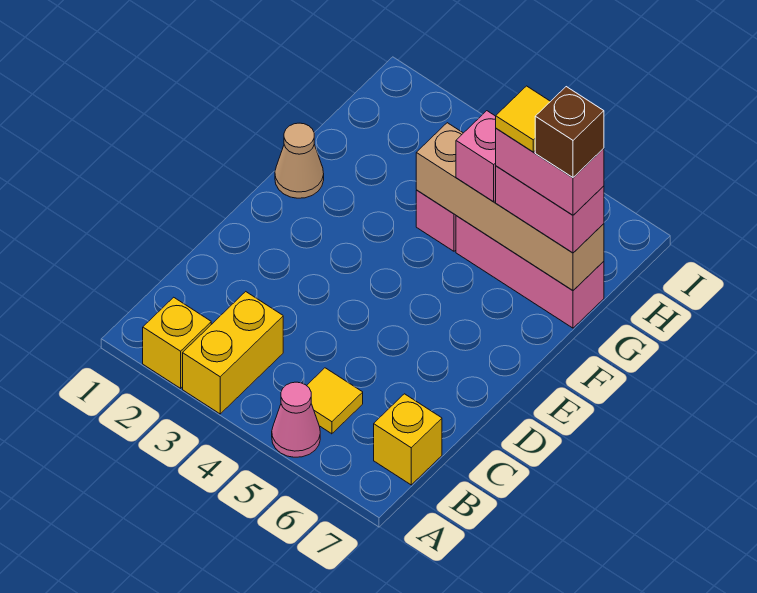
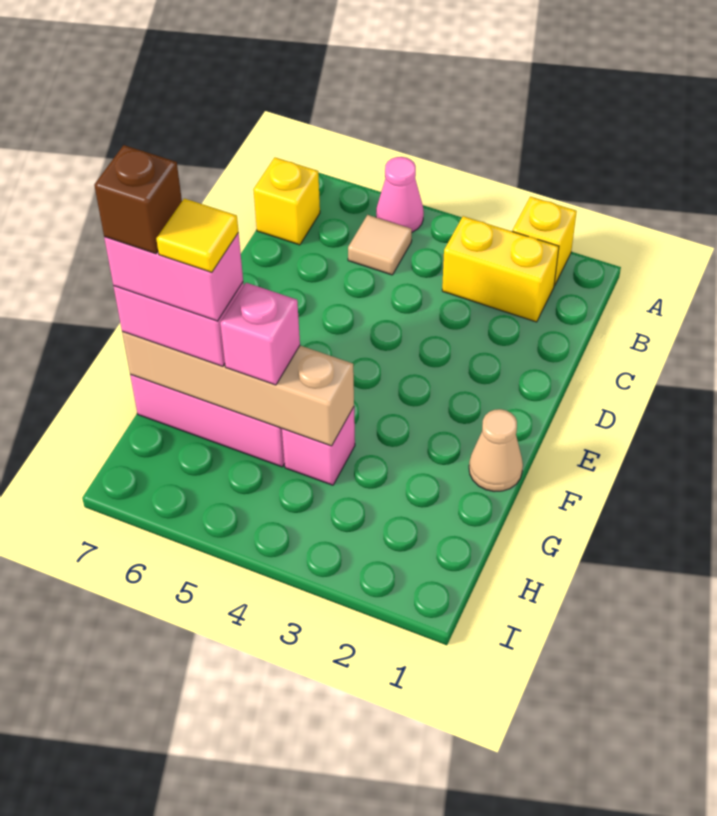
yellow 1x2 brick [183,292,283,414] -> yellow 1x2 brick turned to [442,216,559,322]
yellow 1x1 tile [307,368,363,434] -> tan 1x1 tile [348,215,412,275]

